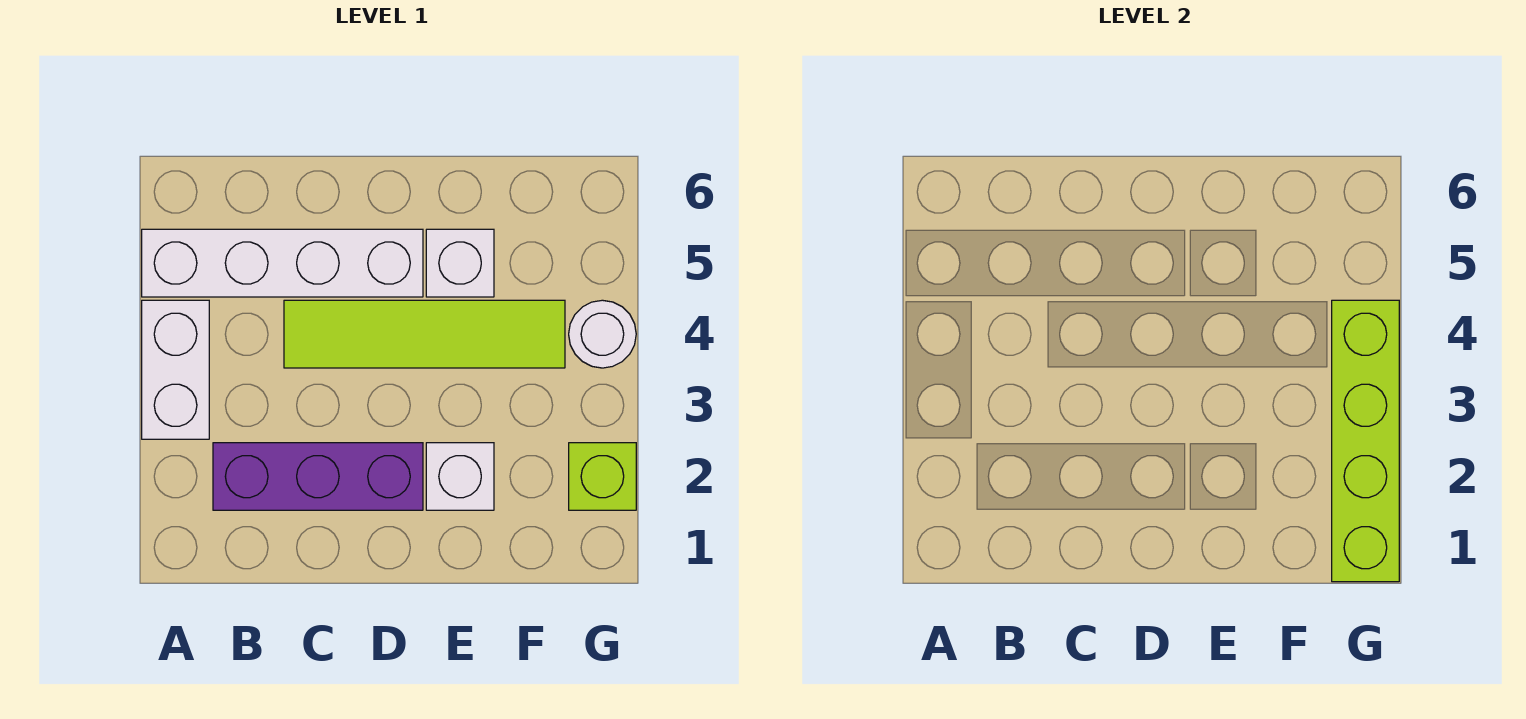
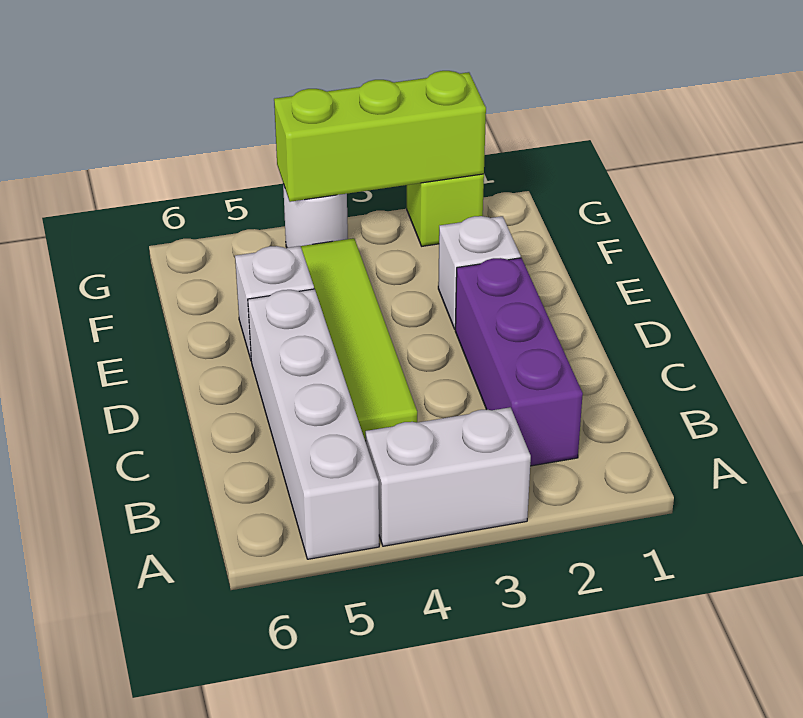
lime 1x4 brick [1332,300,1399,582] -> lime 1x3 brick [274,71,486,202]

